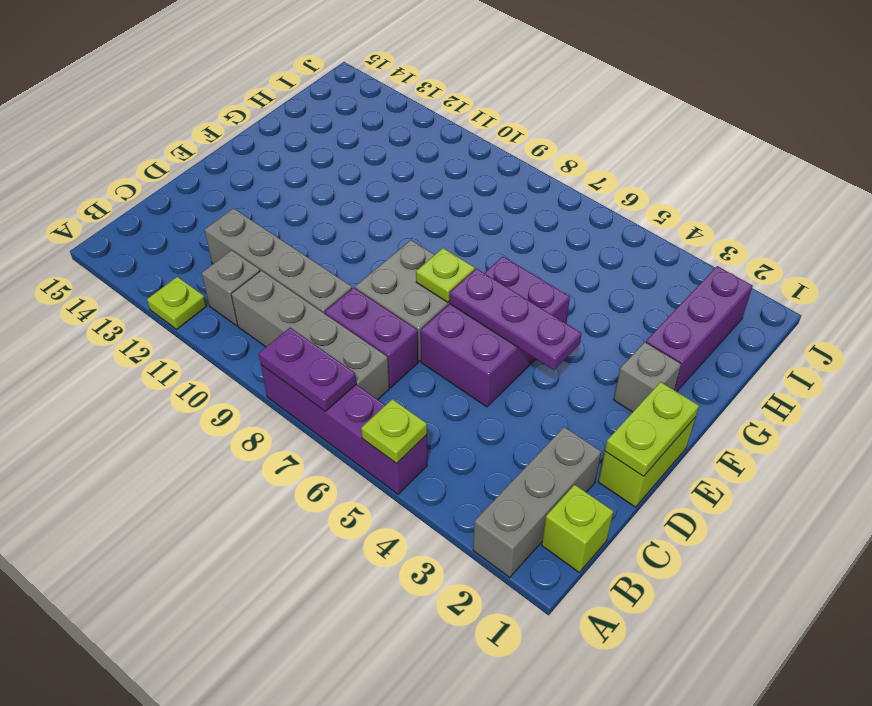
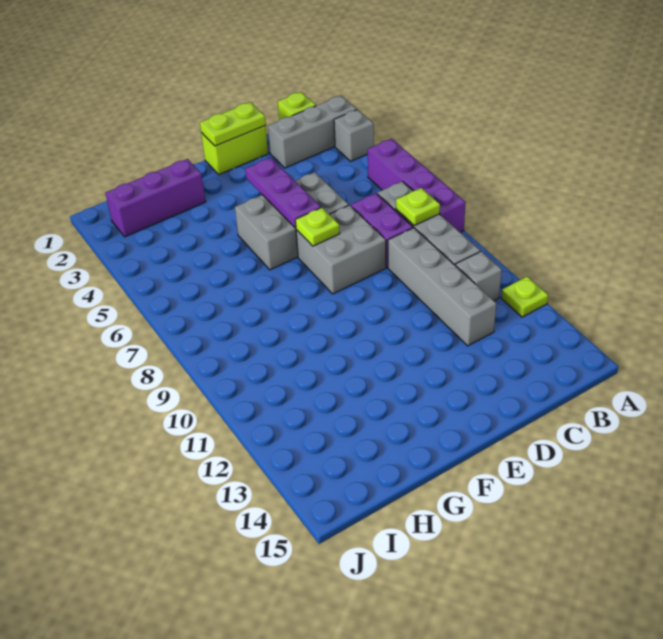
lime 1x1 plate [361,399,427,464] -> lime 1x1 plate moved to [396,188,440,226]
purple 1x2 plate [259,328,356,411] -> none
purple 2x3 brick [421,257,570,407] -> grey 2x3 brick [235,172,349,270]
grey 1x1 brick [614,342,681,412] -> grey 1x1 brick moved to [334,110,374,161]

